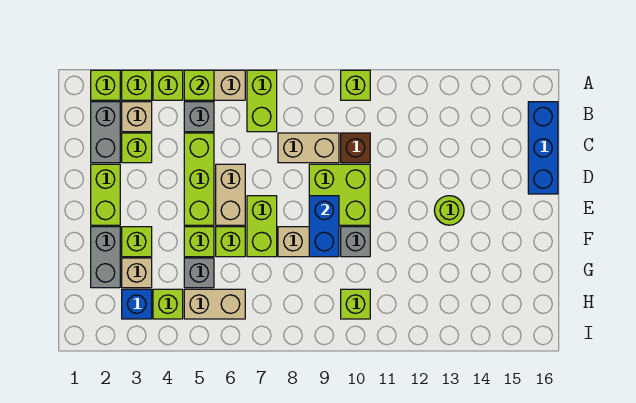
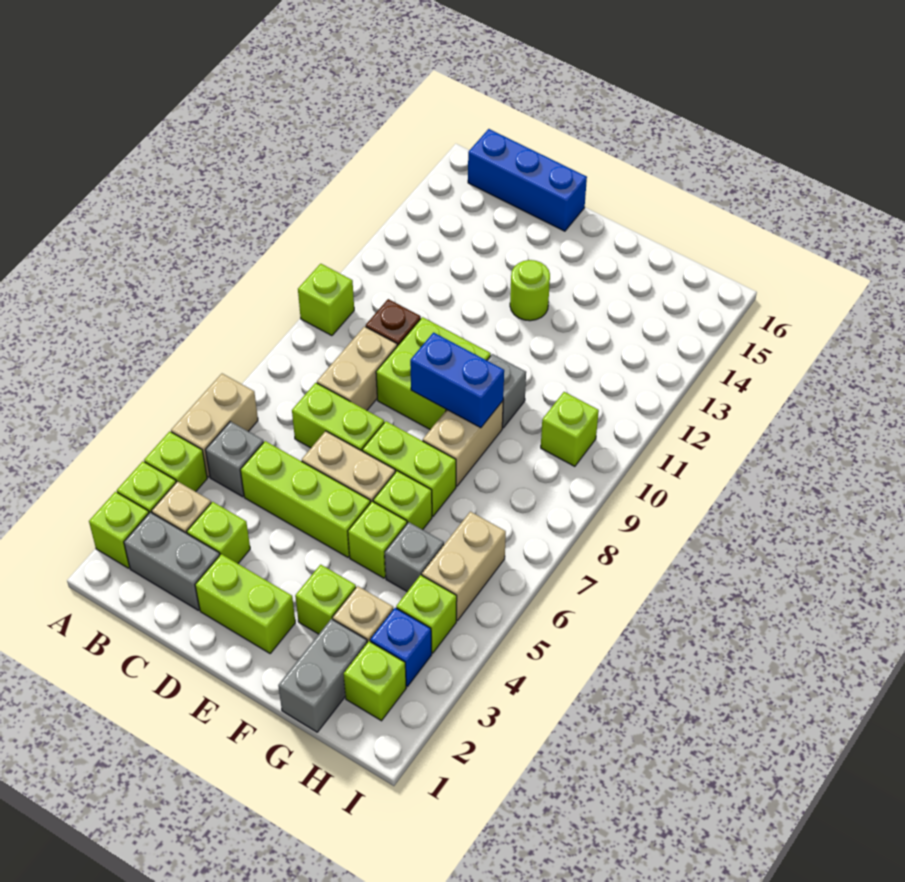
lime 1x1 brick [184,70,214,100] -> lime 1x1 brick moved to [344,641,406,721]
lime 1x2 brick [247,70,277,132] -> lime 1x2 brick moved to [292,383,384,451]
grey 1x2 brick [91,227,120,288] -> grey 1x2 brick turned to [278,619,367,732]

